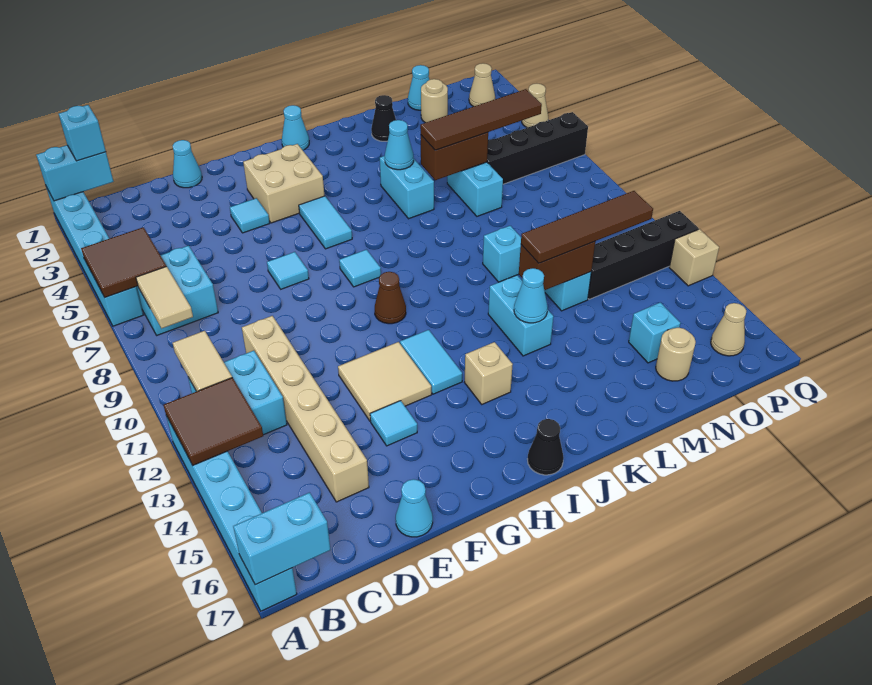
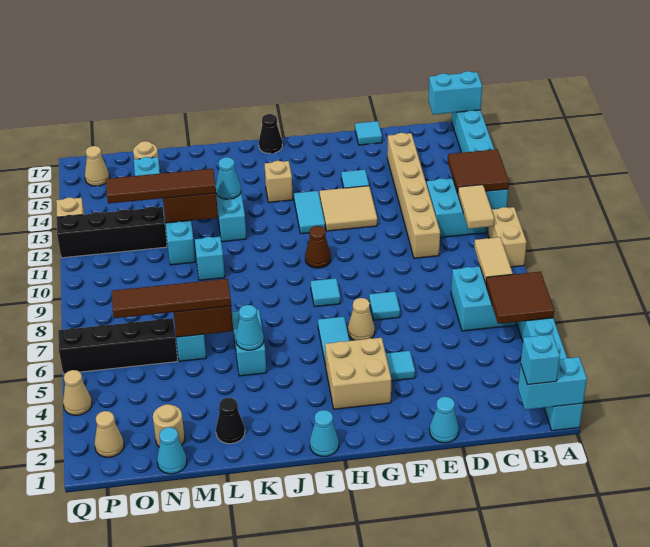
none -> tan 1x2 brick [488,207,527,267]
cyan 1x1 cone [396,479,433,537] -> cyan 1x1 tile [355,121,382,145]
none -> tan 1x1 cone [348,298,375,340]

